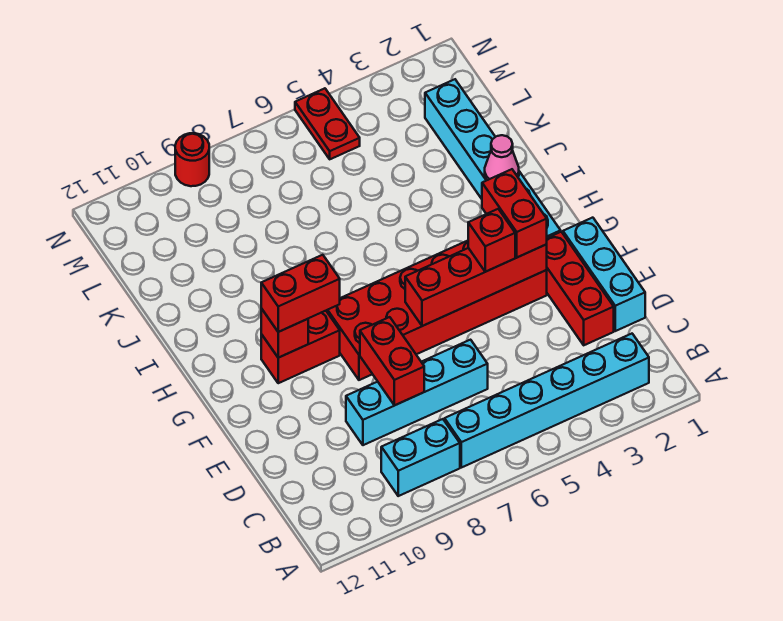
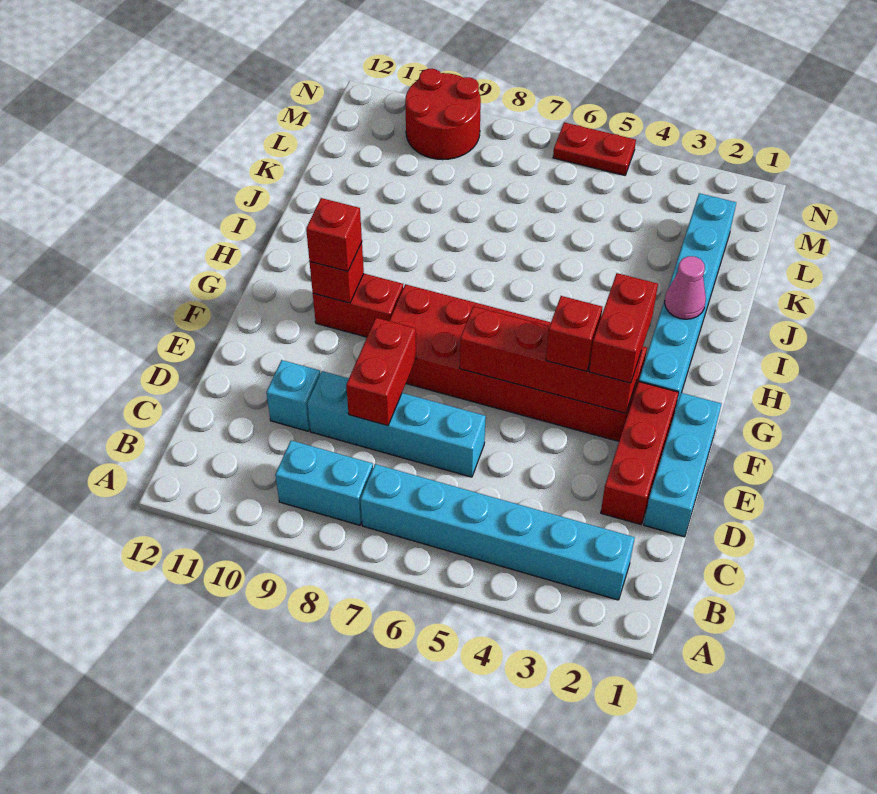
none -> cyan 1x1 brick [266,360,320,431]
red 1x2 brick [261,255,340,332] -> red 1x1 brick [306,198,362,271]
red 1x2 plate [295,88,360,159] -> red 1x2 plate turned to [553,122,636,175]
red 1x1 round brick [175,133,209,186] -> red 2x2 round brick [405,69,481,160]

